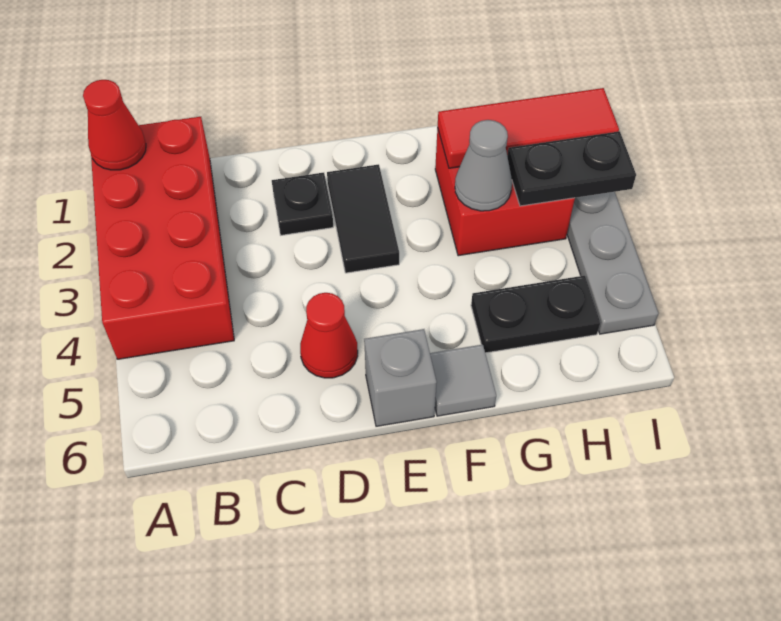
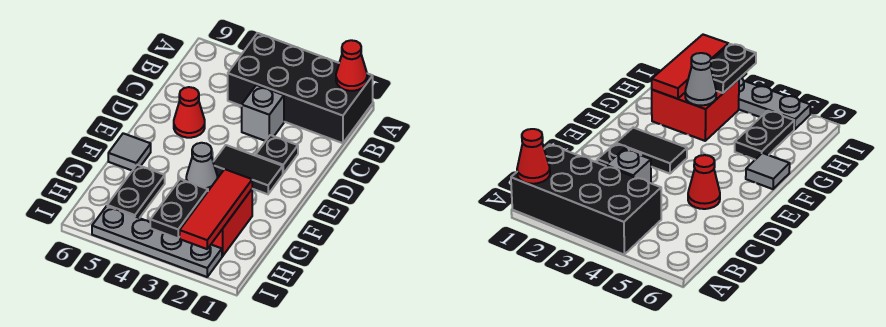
red 2x4 brick [91,117,234,359] -> black 2x4 brick [228,33,373,143]
grey 1x1 brick [364,329,437,426] -> grey 1x1 brick moved to [242,85,284,141]

